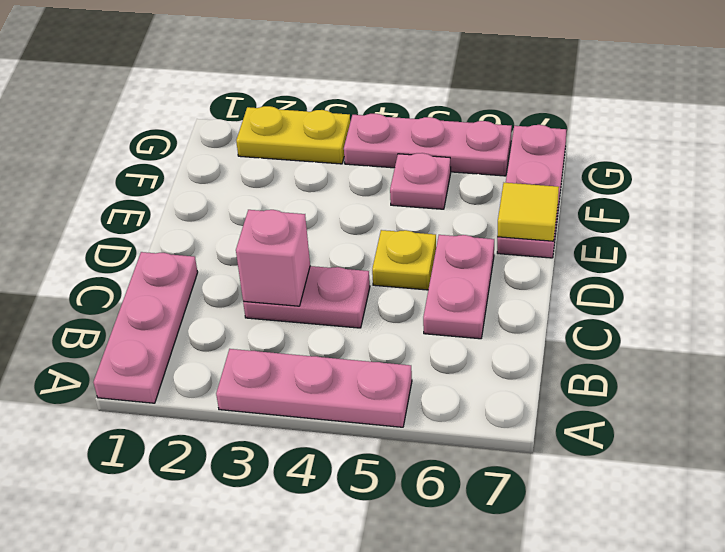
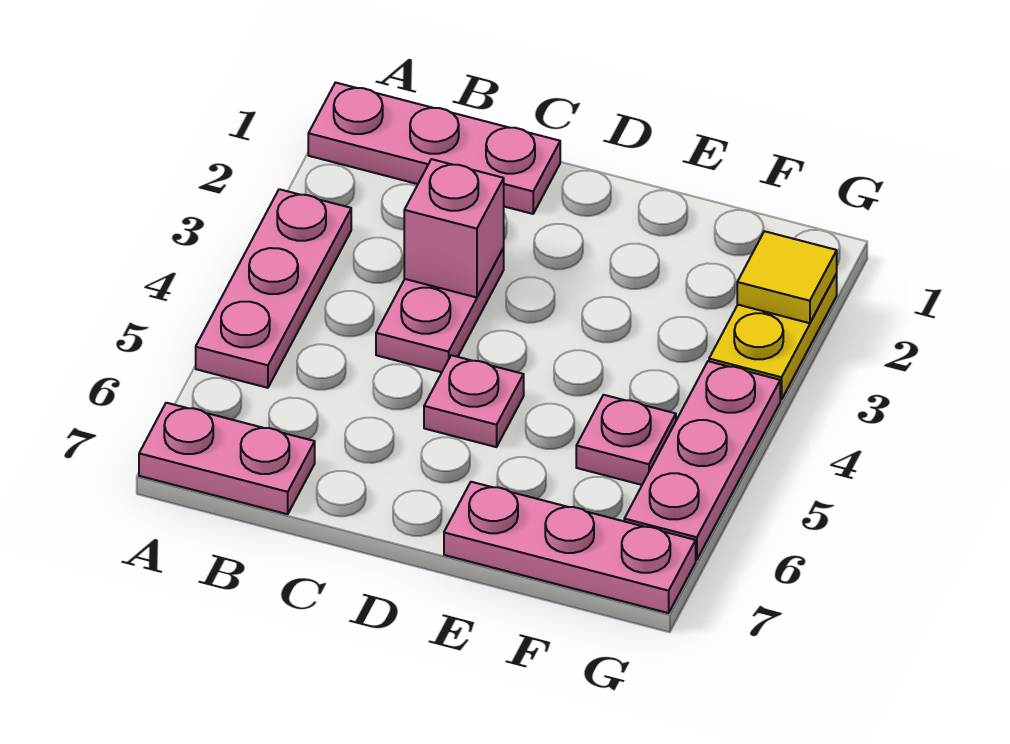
pink 1x2 plate [423,235,494,339] -> pink 1x2 plate moved to [139,403,315,514]
yellow 1x1 plate [372,230,436,290] -> pink 1x1 plate [424,355,524,447]
yellow 1x1 tile [497,183,559,241] -> yellow 1x1 tile moved to [737,231,837,323]

